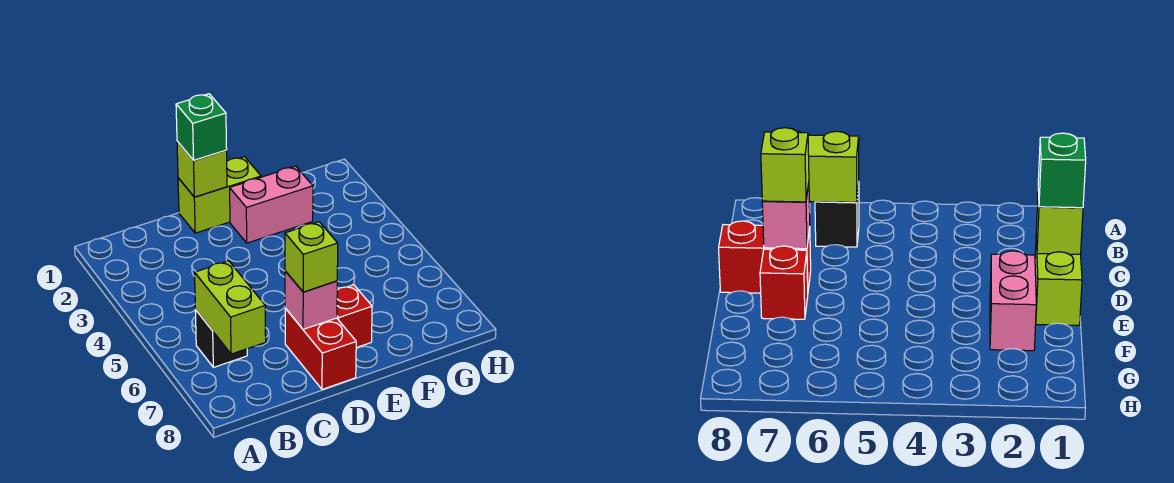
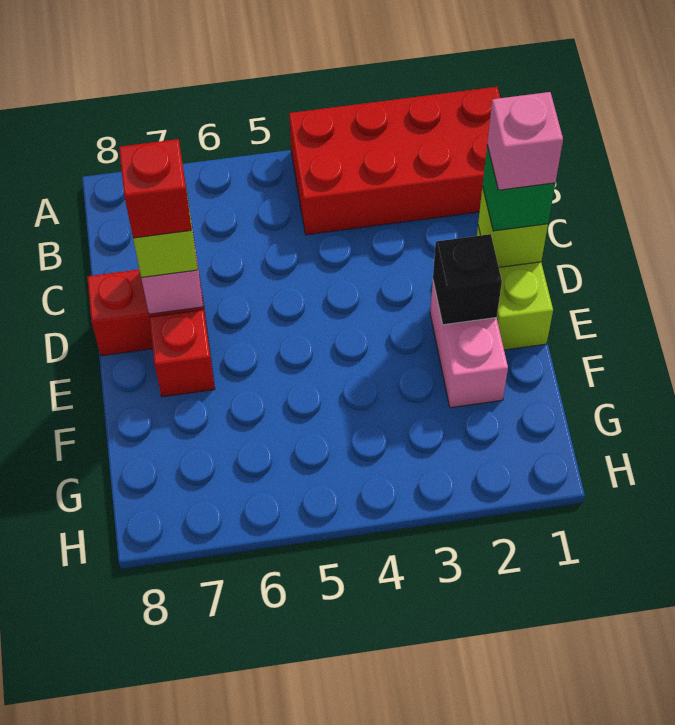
none -> red 2x4 brick [289,87,500,235]
black 1x1 brick [195,310,247,367] -> black 1x1 brick moved to [433,234,502,325]
lime 1x2 brick [195,261,266,354] -> none
none -> pink 1x1 brick [487,92,563,190]
none -> red 1x1 brick [119,139,192,238]

